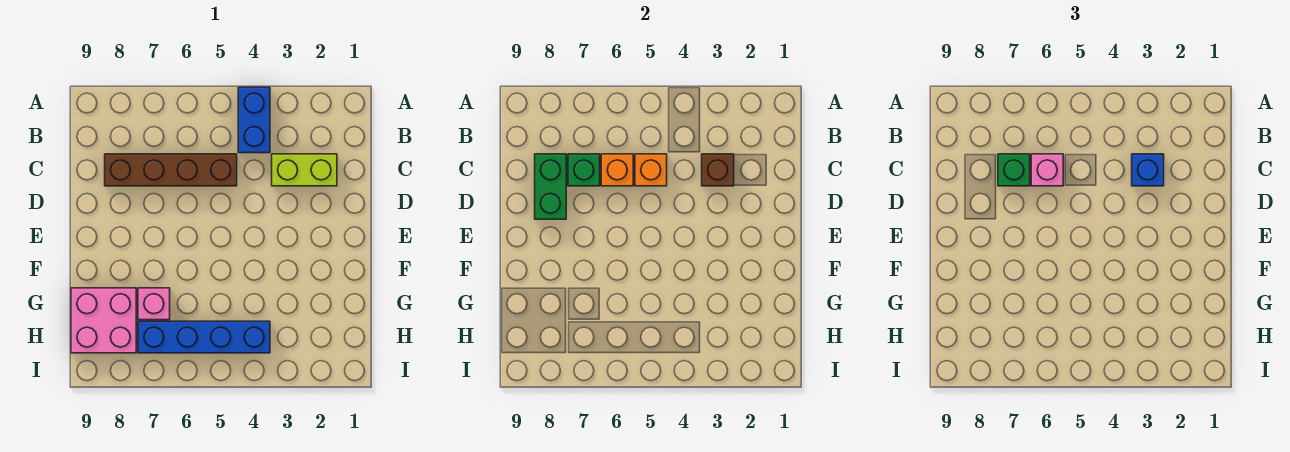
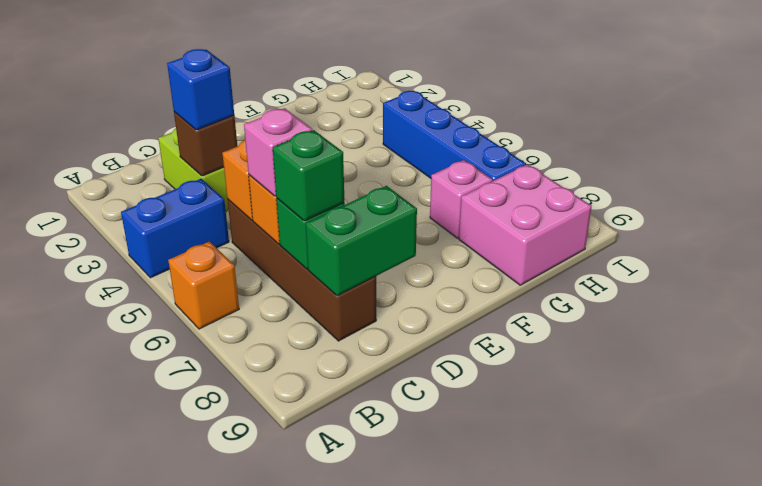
none -> orange 1x1 brick [168,241,239,329]

